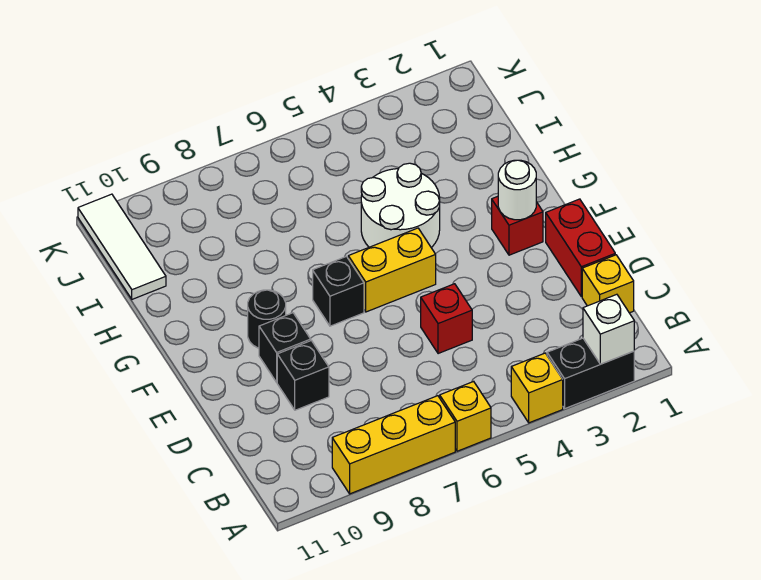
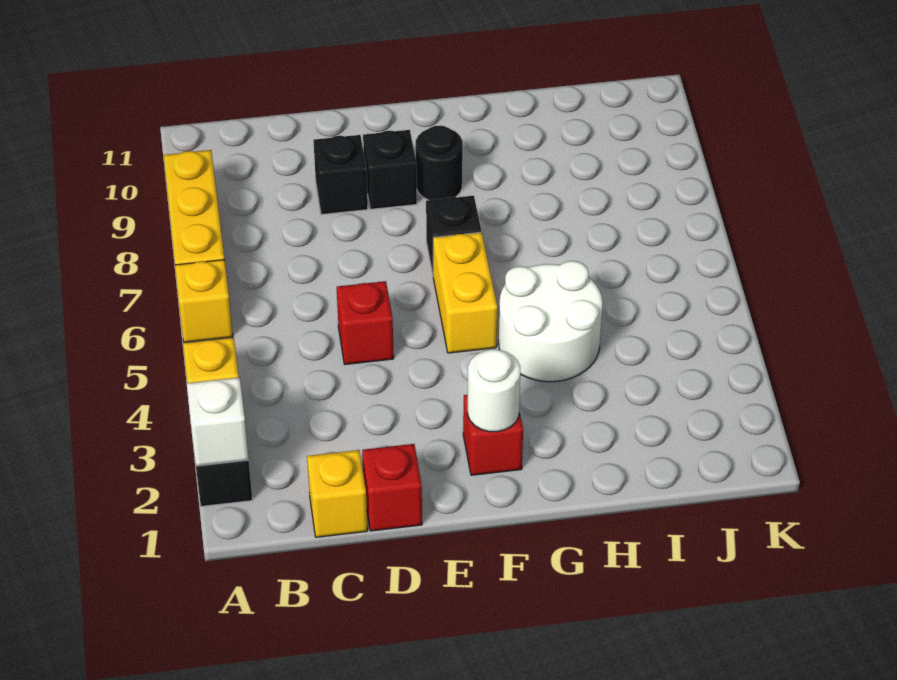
red 1x2 brick [546,199,615,297] -> red 1x1 brick [362,444,422,531]
white 1x3 tile [78,194,166,299] -> none

